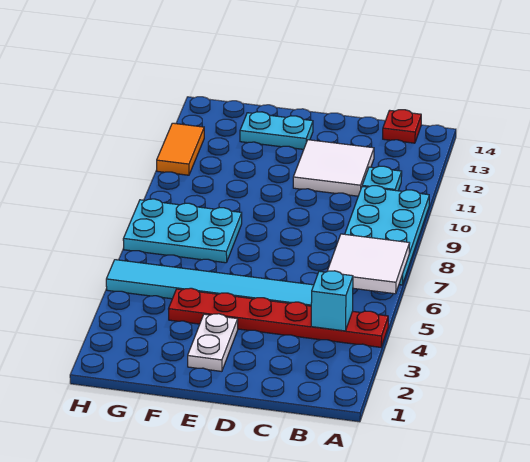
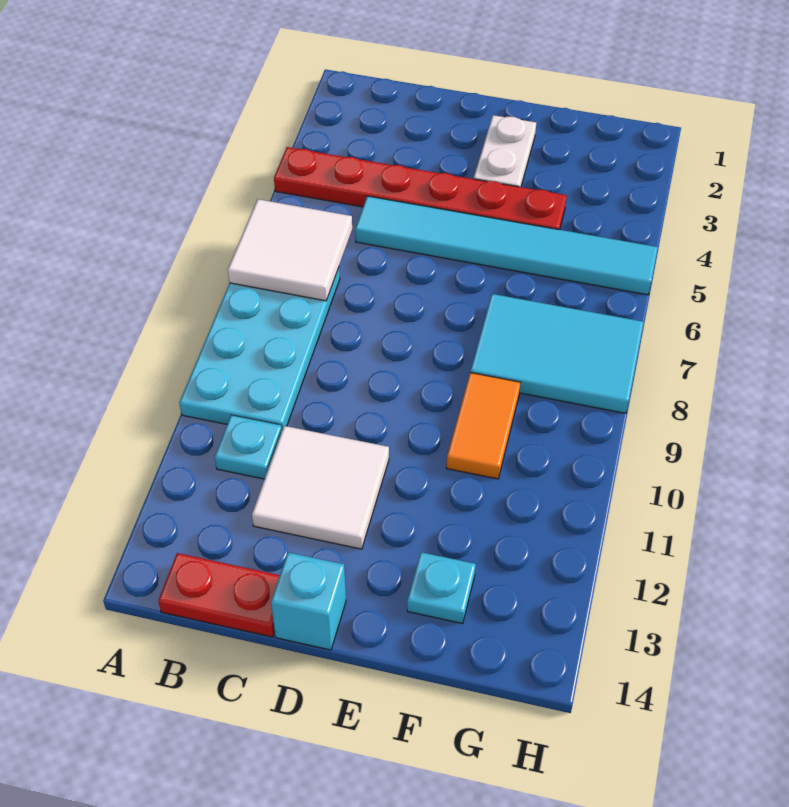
cyan 1x1 brick [311,271,353,331] -> cyan 1x1 brick moved to [271,552,346,650]
red 1x1 plate [383,110,421,143] -> red 1x2 plate [158,553,280,637]
cyan 1x2 plate [240,112,313,149] -> cyan 1x1 plate [407,552,476,624]
cyan 2x3 plate [123,199,242,263] -> cyan 2x3 tile [470,294,644,413]
orange 1x2 tile [157,123,204,175] -> orange 1x2 tile moved to [446,373,521,479]

